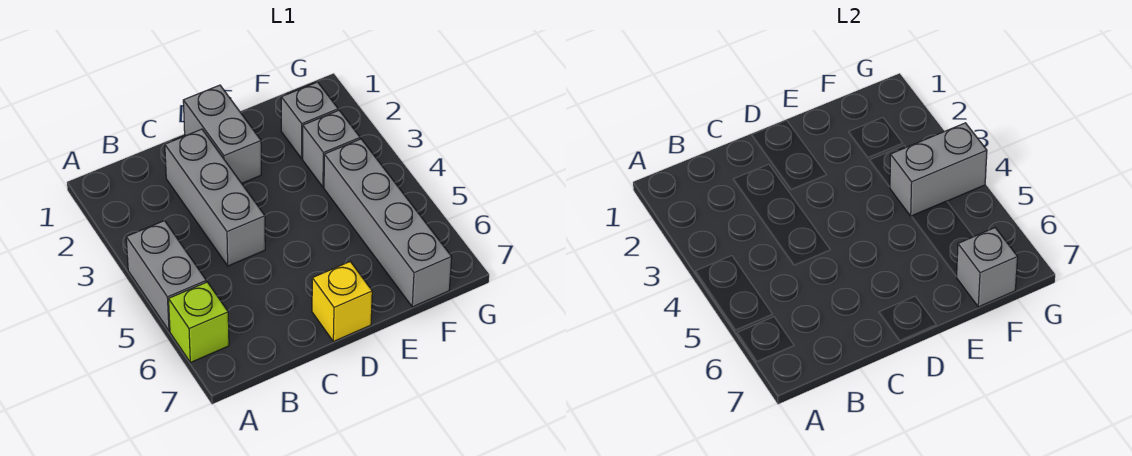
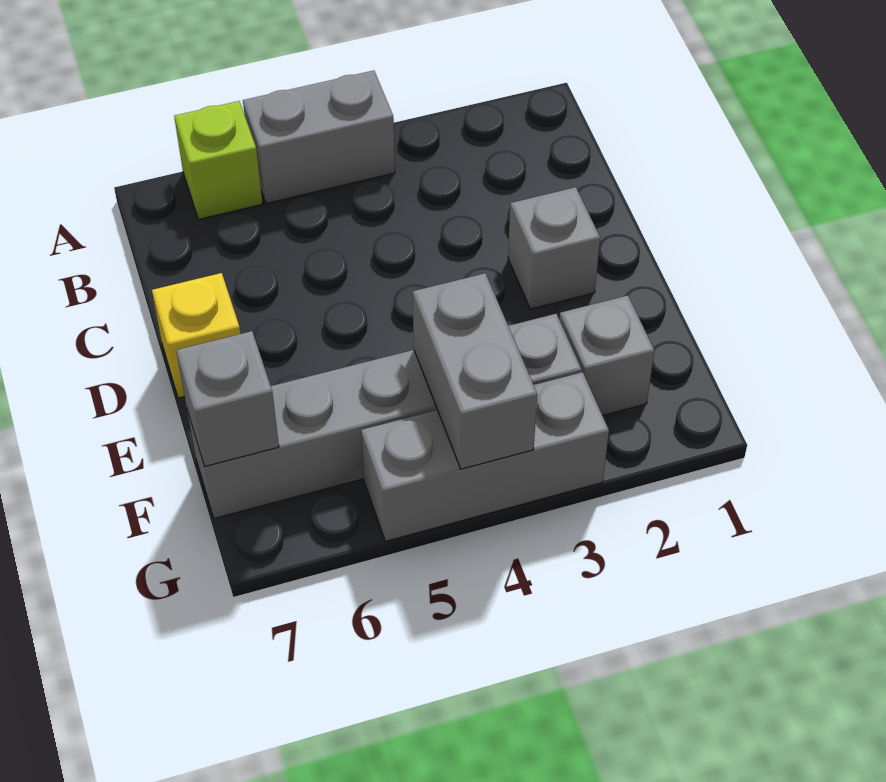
grey 1x3 brick [165,129,265,266] -> grey 1x3 brick moved to [361,372,609,541]
grey 1x2 brick [183,85,261,183] -> grey 1x1 brick [508,187,600,309]

